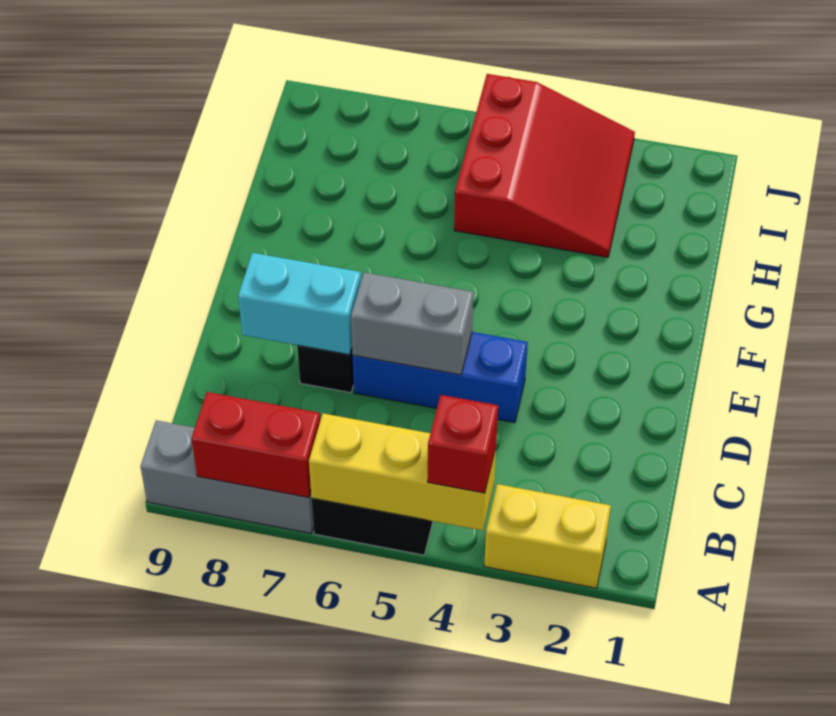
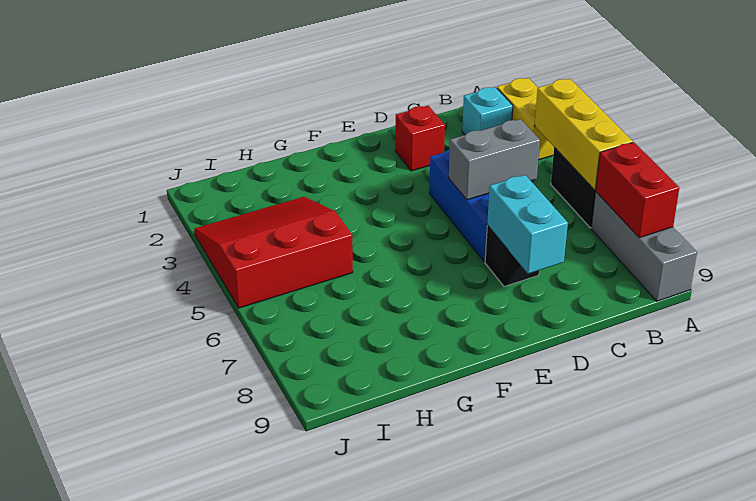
red 1x1 brick [428,395,498,493] -> red 1x1 brick moved to [395,106,445,171]
none -> cyan 1x1 brick [462,87,513,135]
grey 1x2 brick [351,272,474,375] -> grey 1x2 brick turned to [449,119,540,200]

